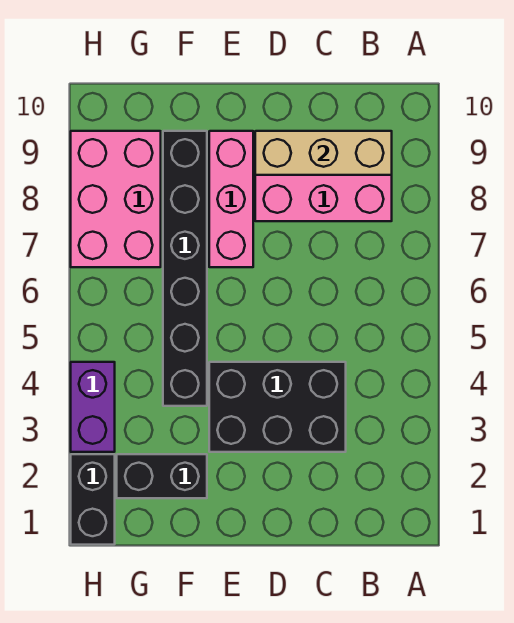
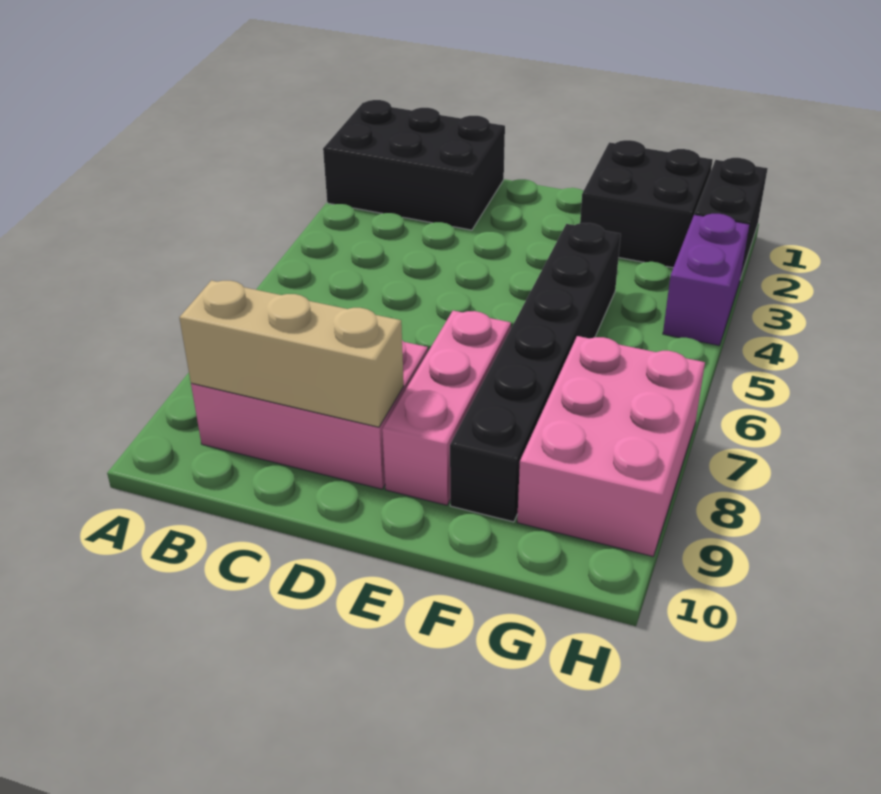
black 2x3 brick [209,362,346,452] -> black 2x3 brick moved to [323,100,505,230]
black 1x2 brick [117,454,207,498] -> black 2x2 brick [580,140,713,268]

